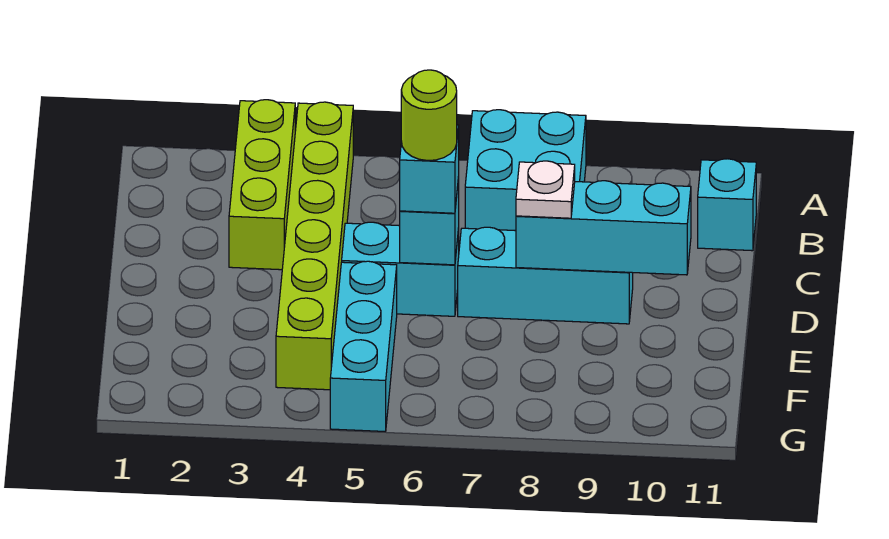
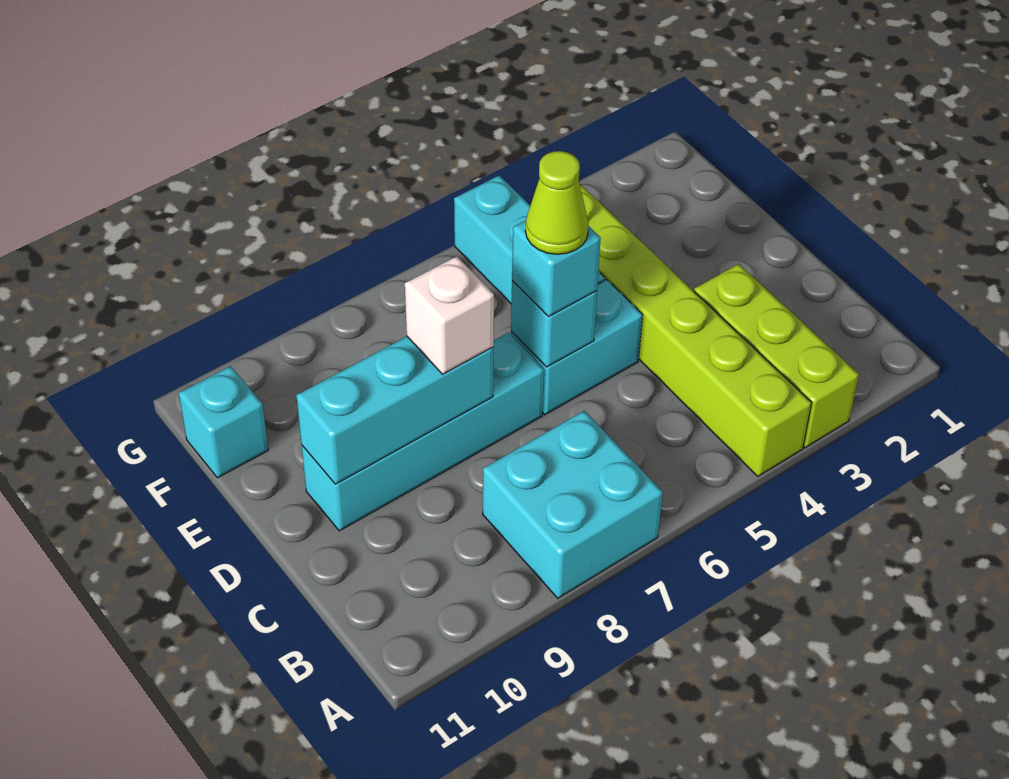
cyan 1x1 brick [698,159,756,251] -> cyan 1x1 brick moved to [179,366,268,478]
lime 1x1 round brick [401,70,457,161] -> lime 1x1 cone [525,151,589,254]
cyan 1x3 brick [458,227,633,324] -> cyan 1x4 brick [301,333,544,531]
white 1x1 plate [516,161,575,218] -> white 1x1 brick [405,256,494,374]

